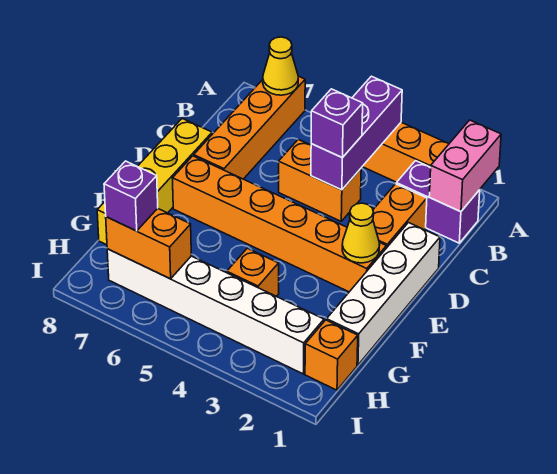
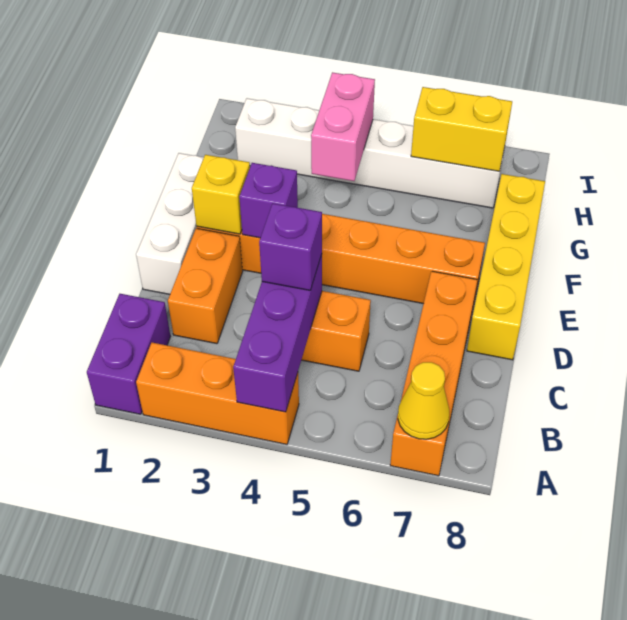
pink 1x2 brick [429,120,501,212] -> pink 1x2 brick moved to [311,72,375,181]
purple 1x2 brick [396,161,480,243] -> purple 1x2 brick turned to [87,294,170,414]
white 1x4 brick [327,223,440,365] -> white 1x3 brick [136,153,204,294]
yellow 1x1 cone [342,203,380,263] -> yellow 1x1 brick [192,155,250,234]
orange 1x1 brick [227,248,279,297] -> none
orange 1x1 brick [305,320,358,390] -> none
orange 1x2 brick [106,208,191,279] -> yellow 1x2 brick [411,87,512,171]
purple 1x1 brick [104,161,158,231] -> purple 1x1 brick moved to [239,163,298,238]

